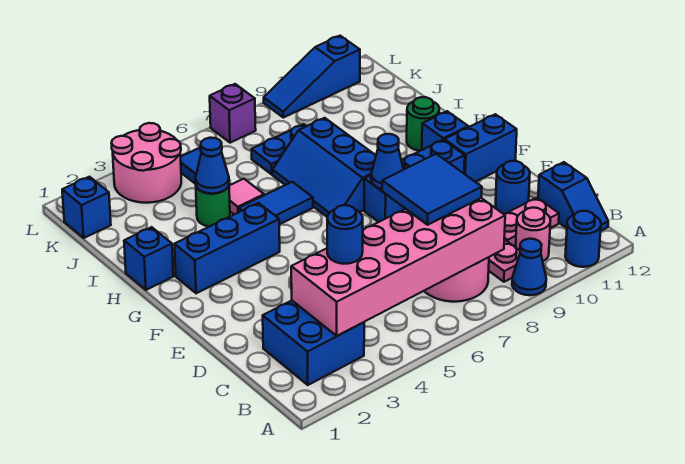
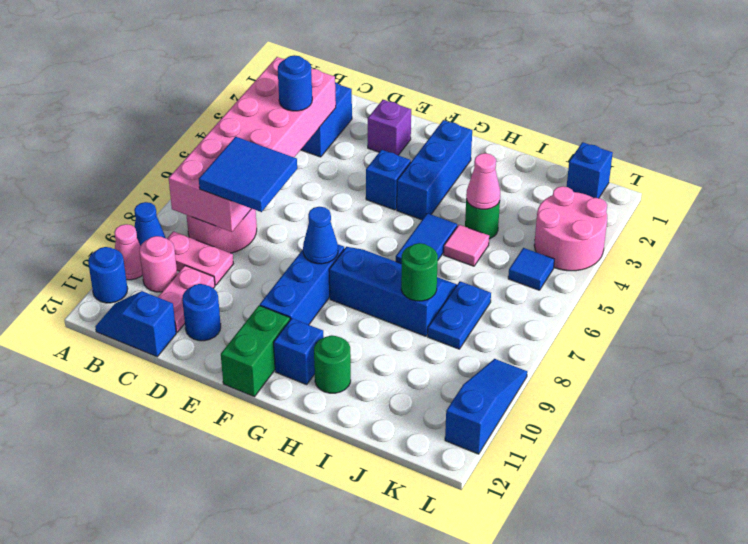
none -> pink 1x1 cone [114,224,142,280]
blue 1x2 brick [445,114,517,182] -> green 1x2 brick [221,305,290,397]
blue 1x1 brick [124,227,173,290] -> blue 1x1 brick moved to [366,150,411,210]
blue 1x1 cone [196,138,229,194] -> pink 1x1 cone [466,153,500,209]
none -> green 1x1 round brick [401,243,438,301]
purple 1x1 brick [210,84,256,143] -> purple 1x1 brick moved to [368,100,411,155]

